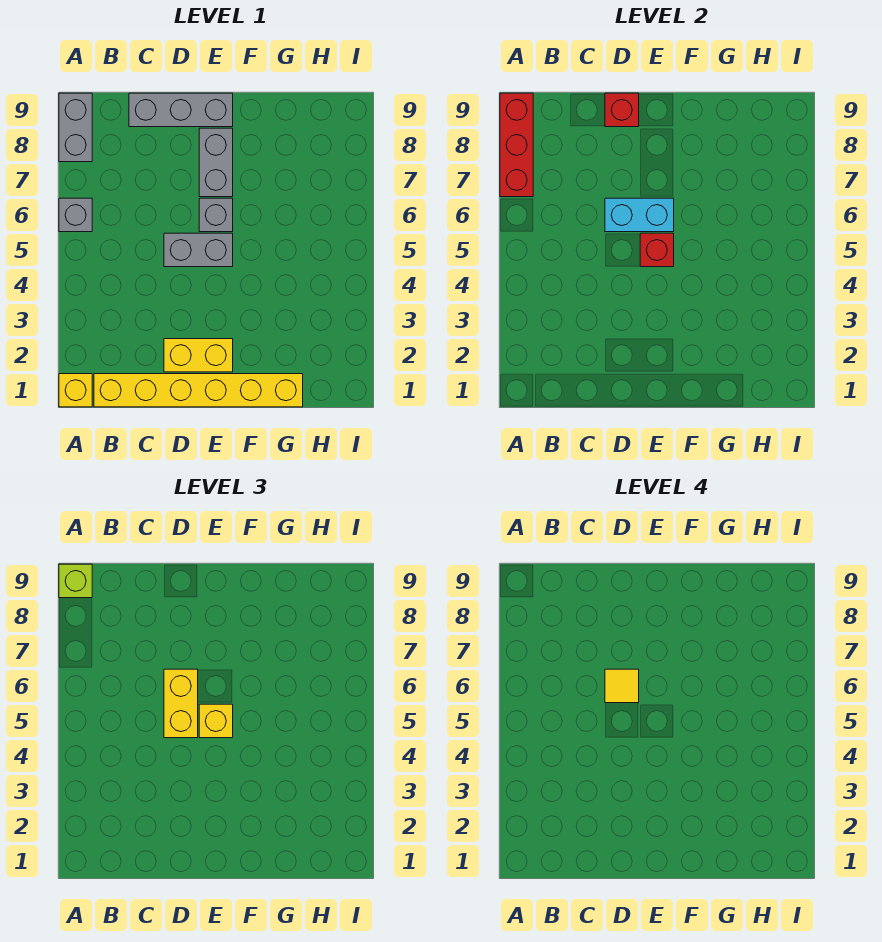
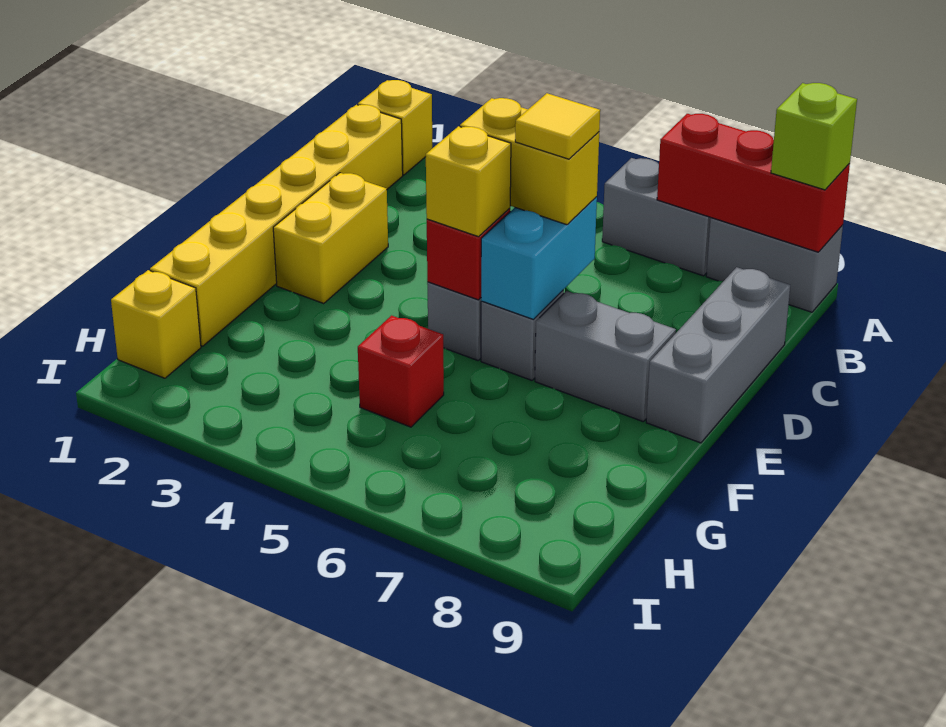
grey 1x1 brick [59,198,92,232] -> grey 1x2 brick [602,158,711,276]
red 1x1 brick [605,93,639,127] -> red 1x1 brick moved to [358,316,444,427]
none -> yellow 1x1 brick [111,270,201,378]

